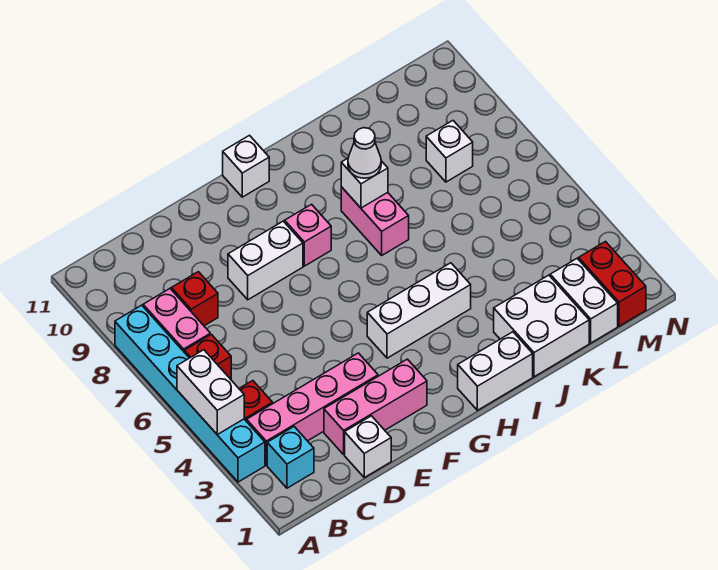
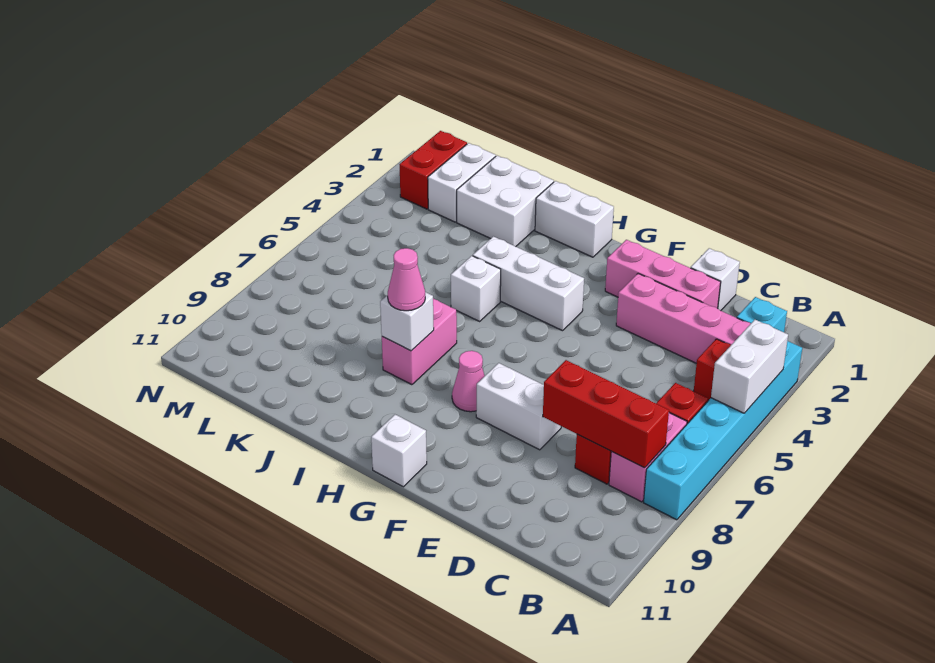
none -> red 1x3 brick [543,360,669,468]
pink 1x1 brick [285,204,331,266] -> pink 1x1 cone [452,351,485,412]
white 1x1 cone [348,128,381,178] -> pink 1x1 cone [388,248,425,311]
white 1x1 brick [426,121,473,182] -> white 1x1 brick moved to [451,256,501,321]

